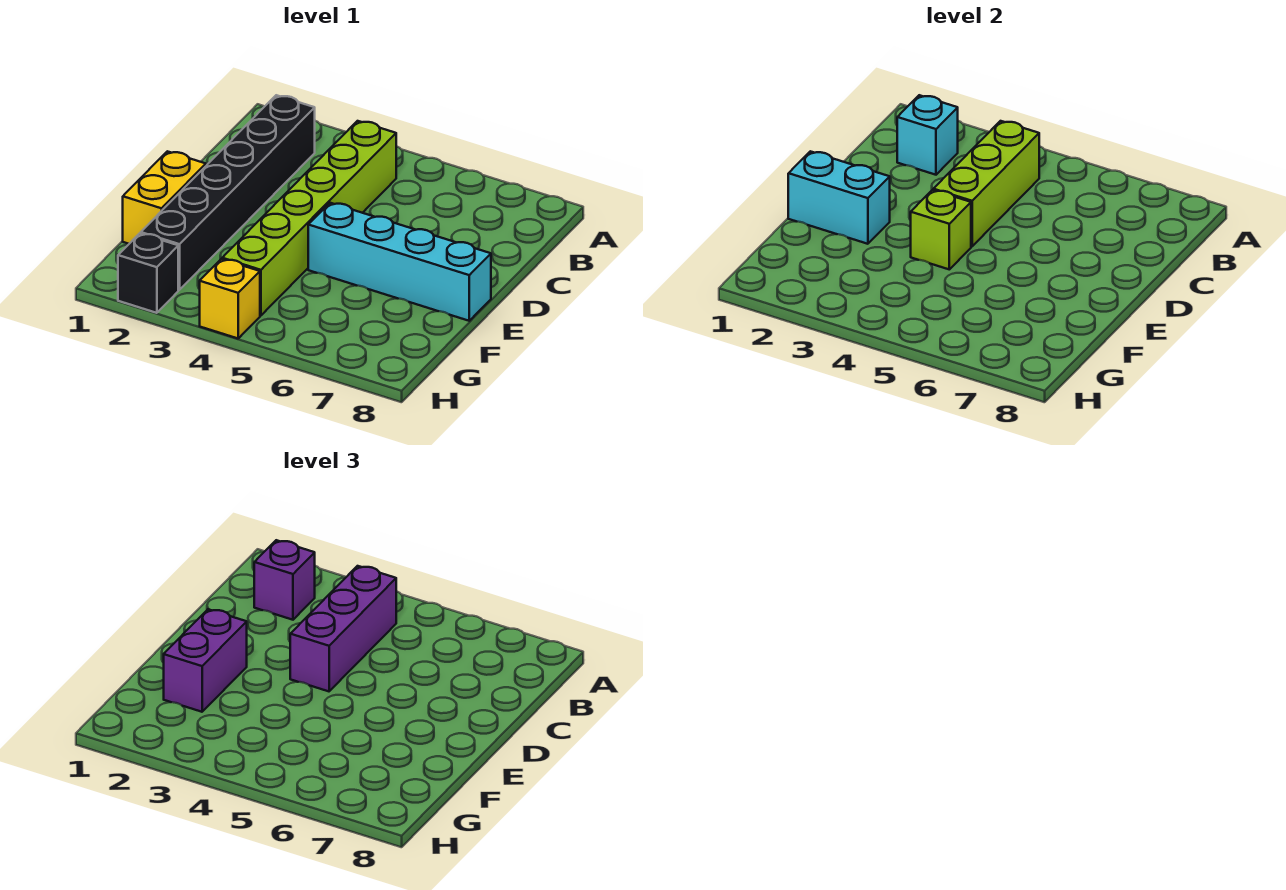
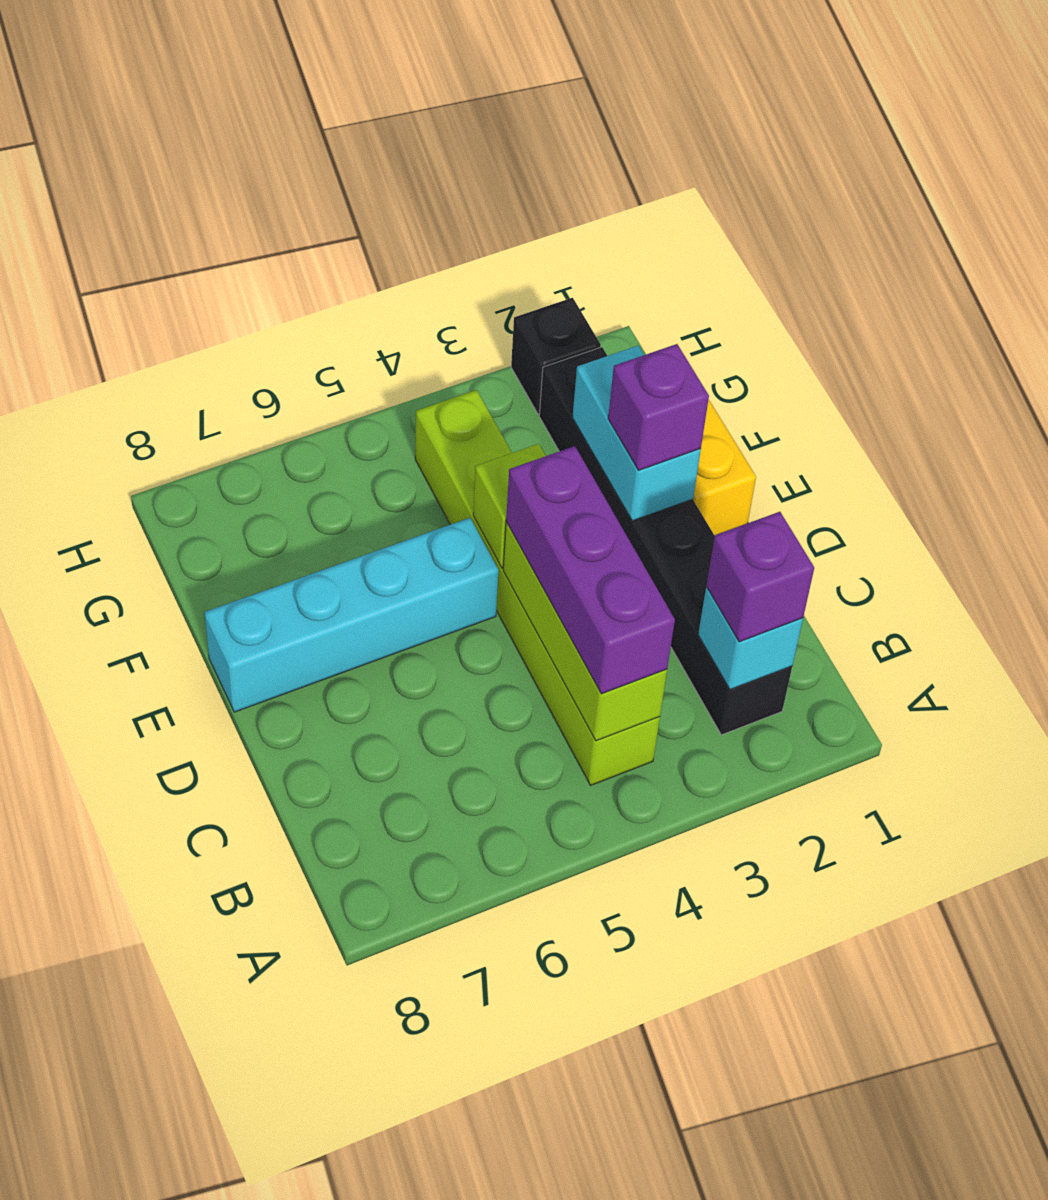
cyan 1x2 brick [788,151,890,244] -> cyan 1x2 brick turned to [572,346,701,521]
purple 1x2 brick [164,609,247,712] -> purple 1x1 brick [608,344,709,470]
yellow 1x1 brick [200,259,260,338] -> none

